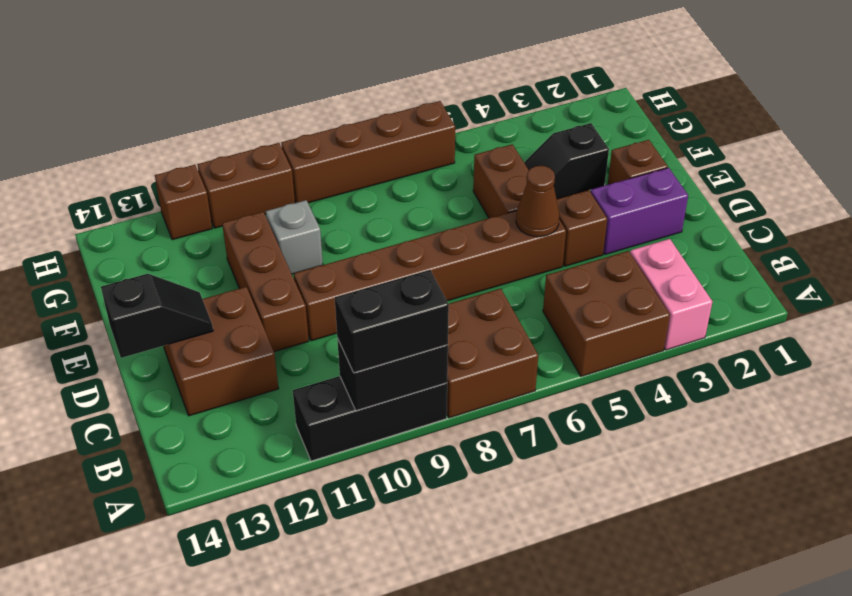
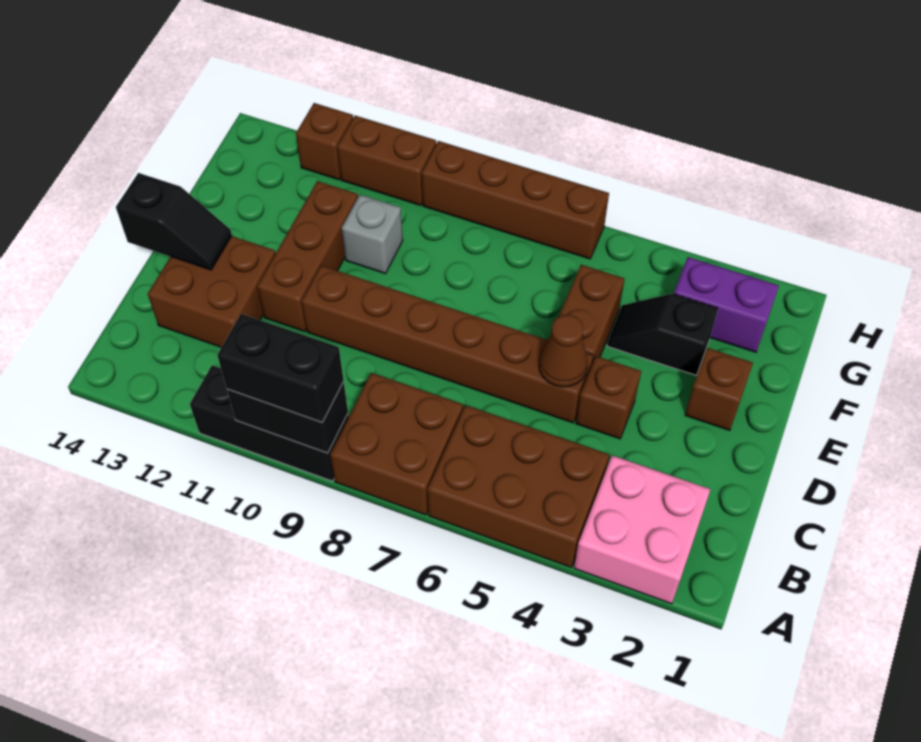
pink 1x2 brick [630,239,712,350] -> pink 2x2 brick [574,455,711,604]
brown 2x2 brick [543,251,670,376] -> brown 2x3 brick [427,405,609,567]
purple 1x2 brick [591,168,688,254] -> purple 1x2 brick moved to [674,257,779,352]

